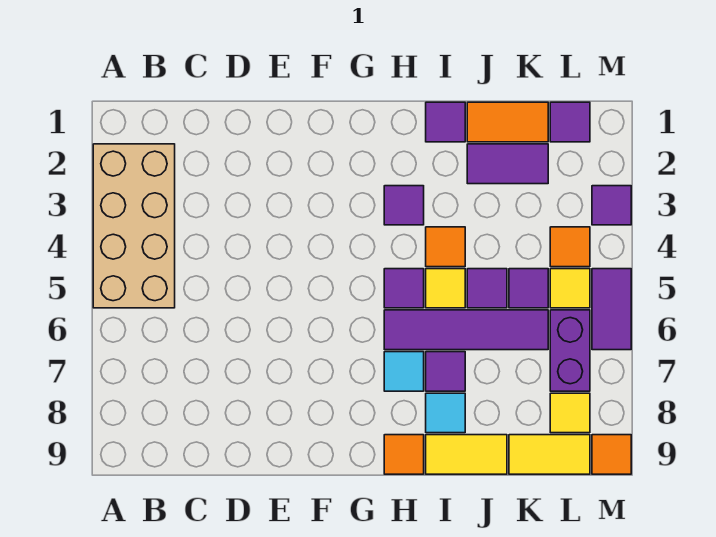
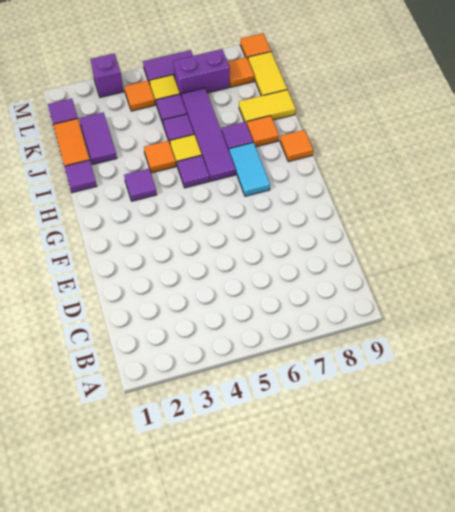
tan 2x4 brick [93,144,175,308] -> none
cyan 1x1 tile [384,352,424,391] -> cyan 1x2 tile [229,142,270,196]
cyan 1x1 tile [426,393,465,433] -> orange 1x1 tile [247,116,279,147]
yellow 1x2 tile [426,435,507,474] -> yellow 1x2 tile turned to [239,90,296,124]
yellow 1x1 tile [550,393,590,433] -> orange 1x1 tile [228,57,254,87]
purple 1x1 tile [592,186,631,225] -> purple 1x1 brick [91,53,124,97]

